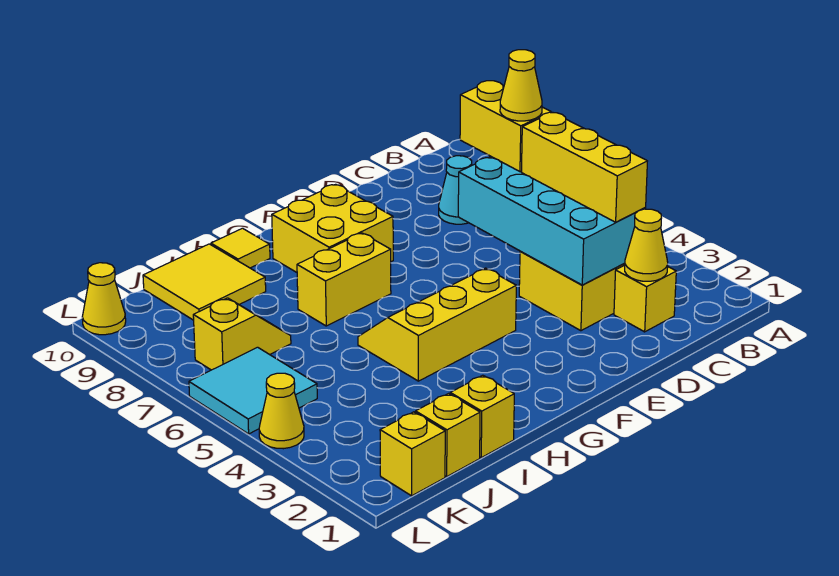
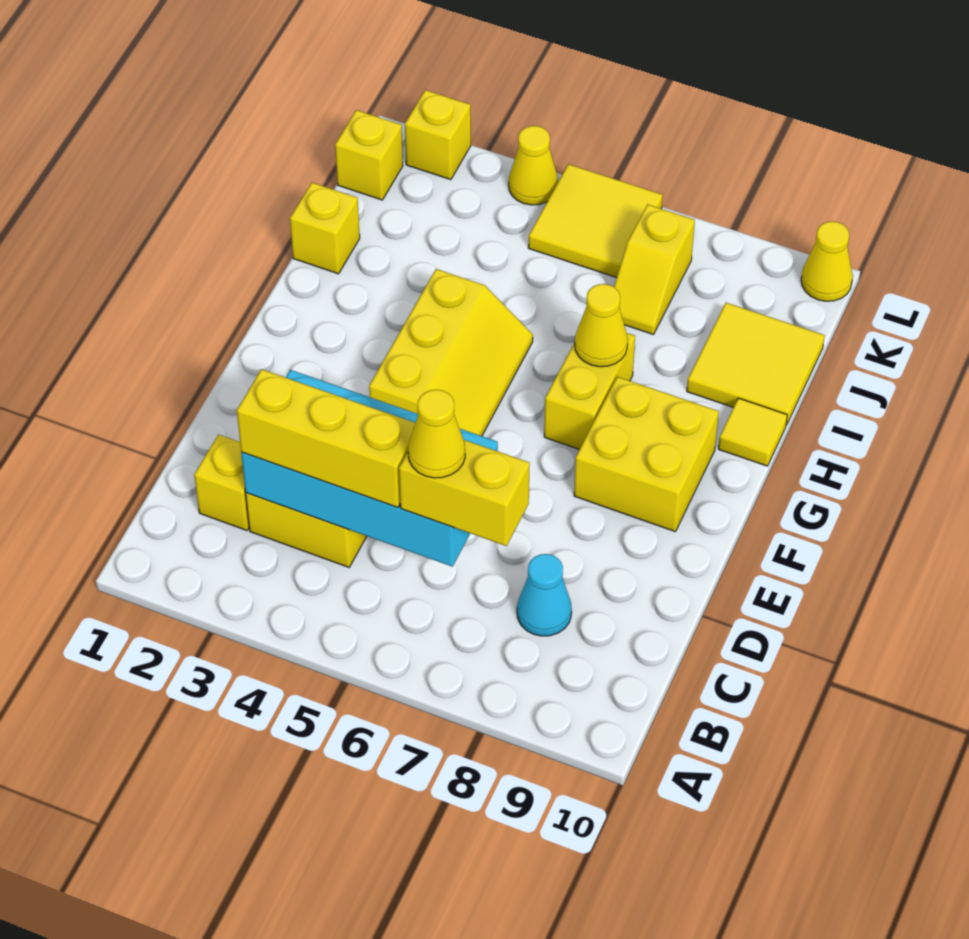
yellow 1x1 cone [625,209,668,281] -> yellow 1x1 cone moved to [575,284,628,367]
yellow 1x1 brick [416,393,480,476] -> yellow 1x1 brick moved to [405,90,471,180]
cyan 2x2 tile [189,347,317,434] -> yellow 2x2 tile [528,164,663,278]

